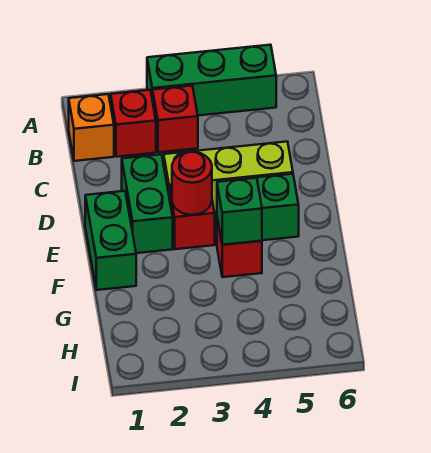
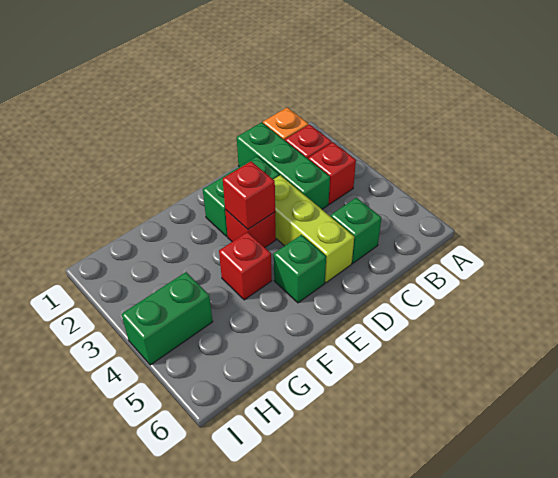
green 1x3 brick [147,45,276,115] -> green 1x3 brick moved to [237,122,330,209]
green 1x2 brick [85,191,136,290] -> green 1x2 brick moved to [122,272,213,365]
red 1x1 round brick [172,152,212,215] -> red 1x1 brick [223,161,275,229]
green 1x1 brick [217,178,262,245] -> green 1x1 brick moved to [331,198,381,263]

